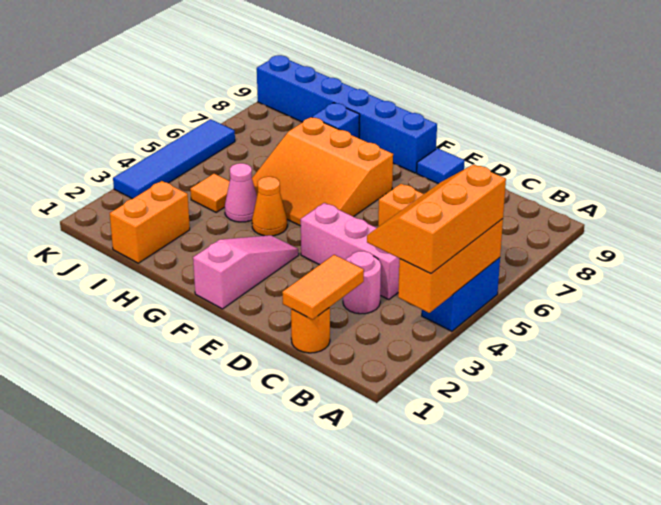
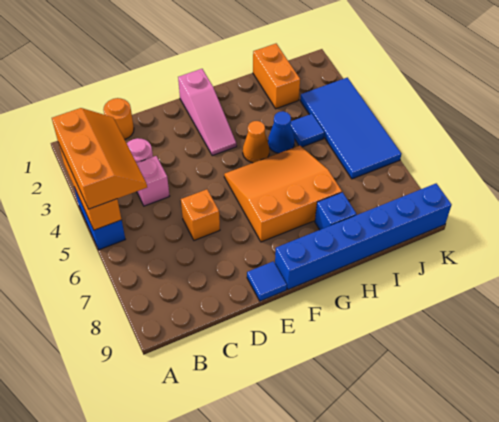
orange 1x2 tile [282,255,364,320] -> none
pink 1x3 brick [301,203,399,300] -> pink 1x1 brick [137,156,169,206]
pink 1x1 cone [225,163,257,222] -> blue 1x1 cone [268,111,295,153]
orange 1x1 tile [190,174,230,212] -> blue 1x1 tile [291,114,325,147]
blue 1x4 tile [113,119,235,199] -> blue 2x4 tile [300,78,401,179]

